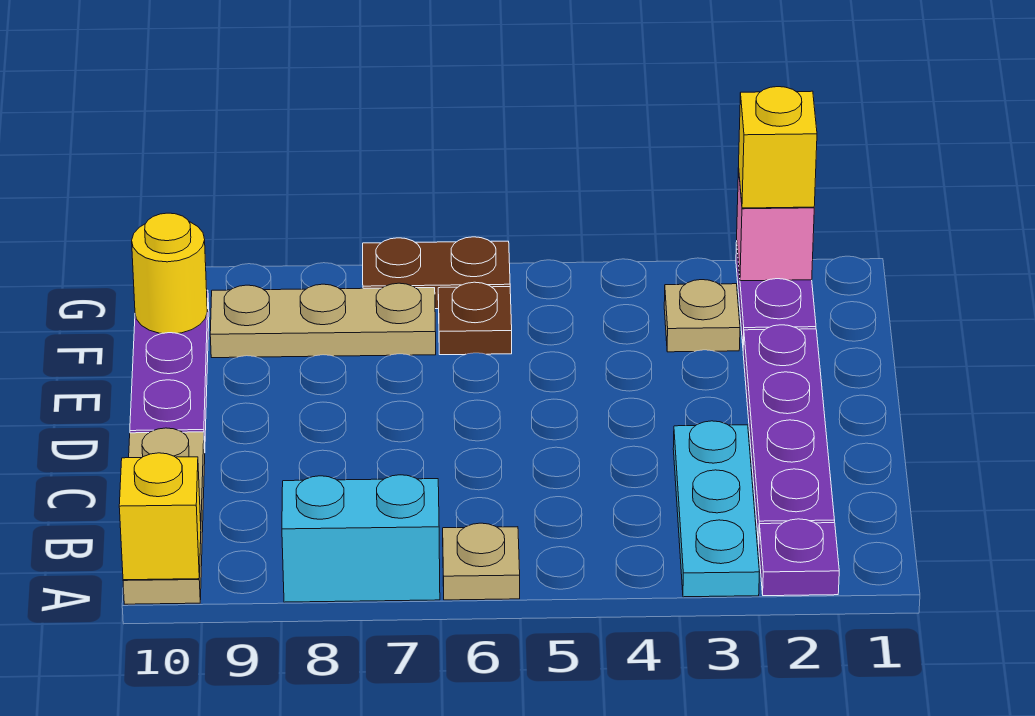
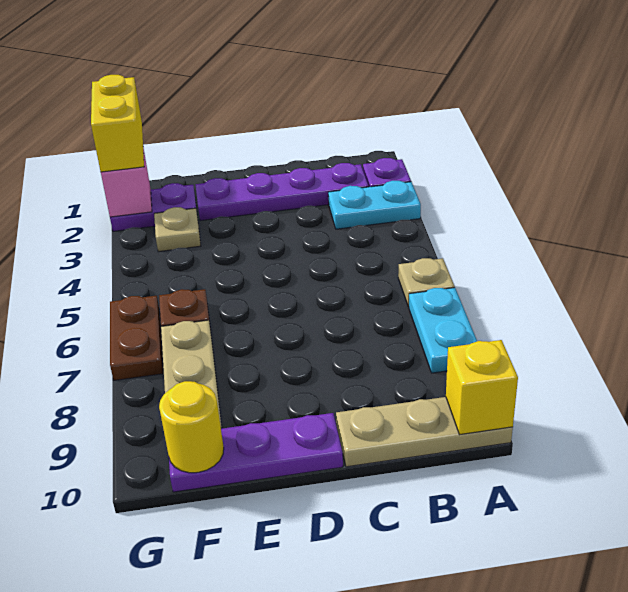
cyan 1x3 plate [673,421,760,597] -> cyan 1x2 plate [328,181,421,229]
cyan 1x2 brick [282,475,440,602] -> cyan 1x2 plate [409,288,477,373]
yellow 1x1 brick [739,87,817,208] -> yellow 1x2 brick [91,75,144,172]

